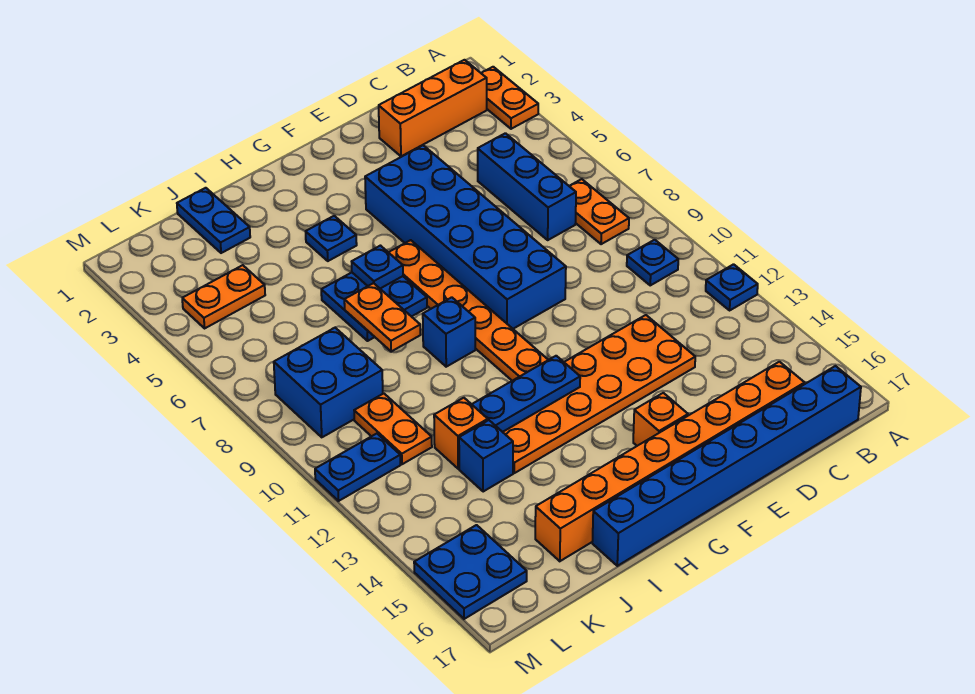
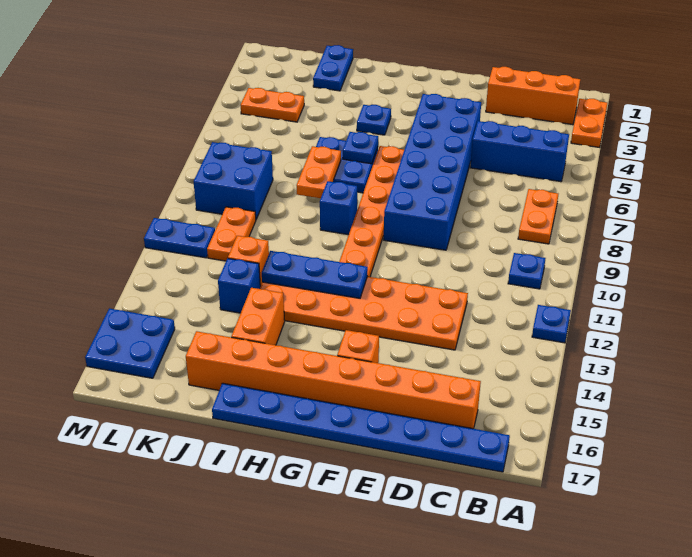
blue 1x8 brick [592,366,861,566] -> blue 1x8 plate [212,383,510,472]
blue 1x3 brick [478,133,576,240] -> blue 1x3 brick turned to [470,121,569,182]
none -> orange 1x2 brick [231,288,285,345]

